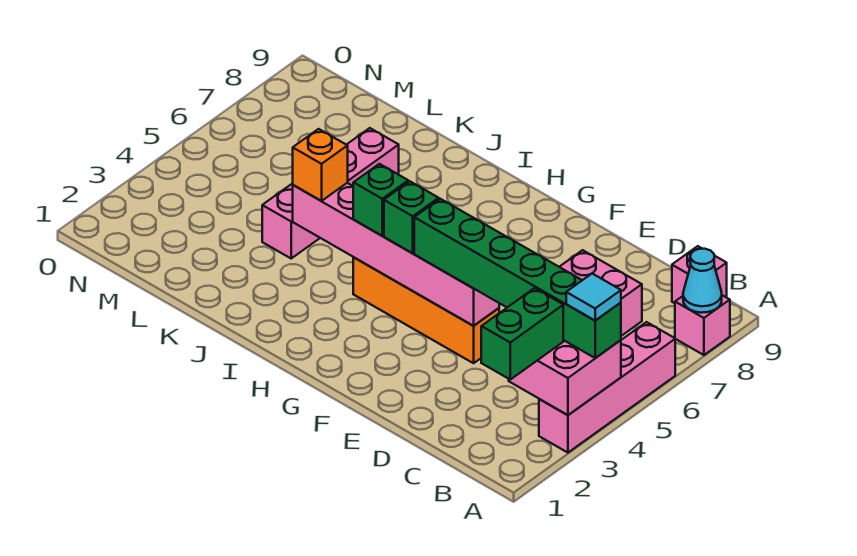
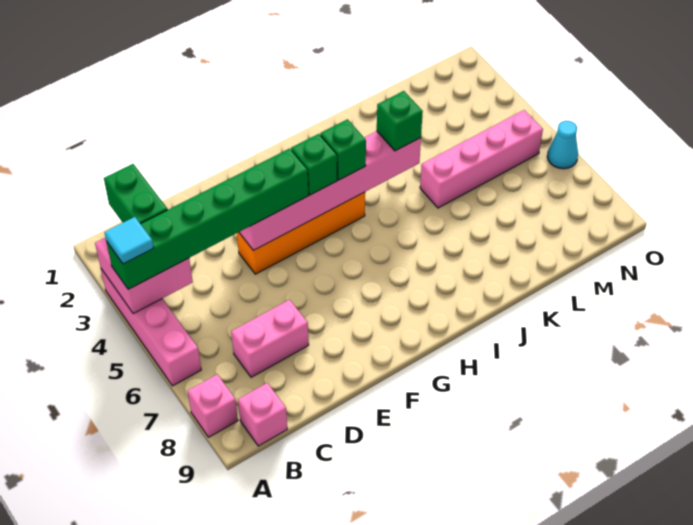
cyan 1x1 cone [683,249,722,313] -> cyan 1x1 cone moved to [547,121,578,169]
orange 1x1 brick [293,129,348,201] -> green 1x1 brick [377,91,423,151]
pink 1x4 brick [262,128,399,258] -> pink 1x4 brick turned to [420,110,543,208]

